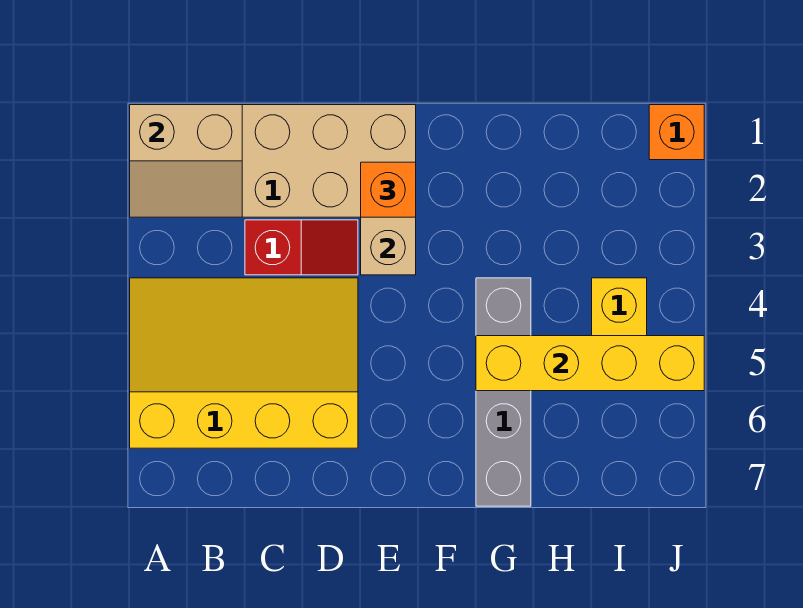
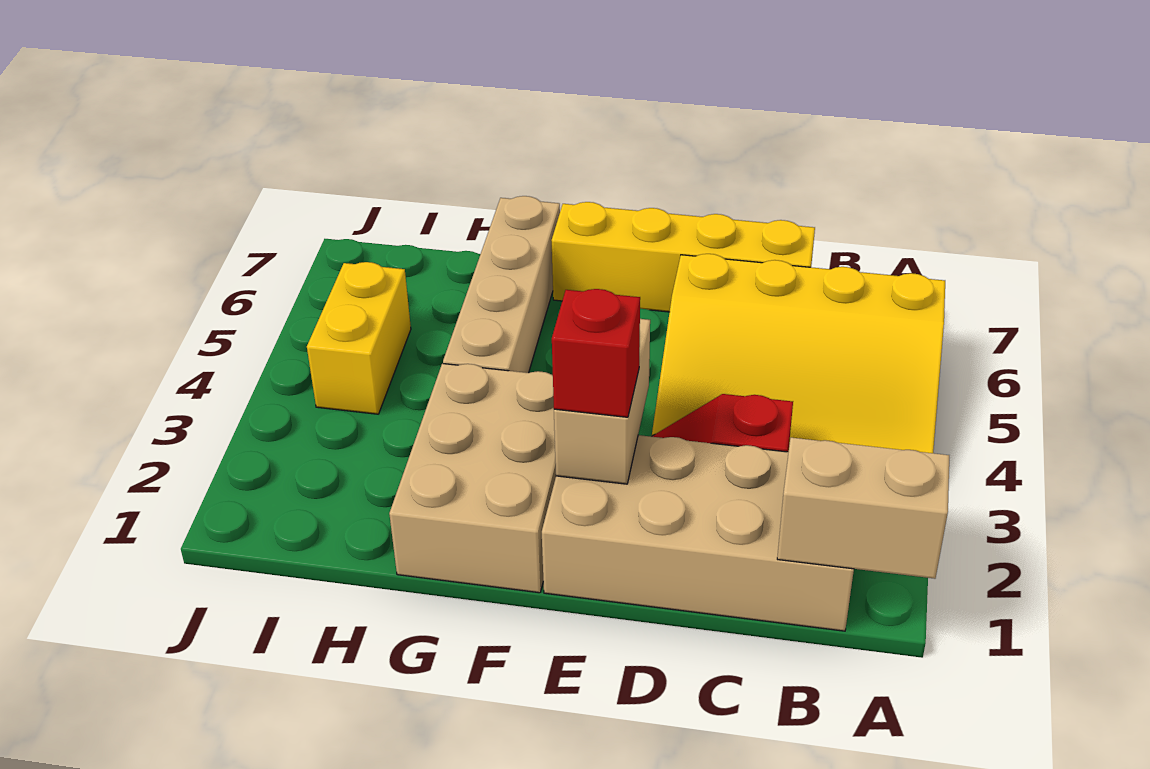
orange 1x1 brick [361,162,416,217] -> red 1x1 brick [552,289,640,417]
none -> tan 2x3 brick [389,363,556,593]
grey 1x4 brick [476,278,531,506] -> tan 1x4 brick [443,196,560,373]
yellow 1x4 brick [476,336,704,391] -> yellow 1x4 brick moved to [551,202,815,312]
orange 1x1 brick [649,105,704,160] -> none

